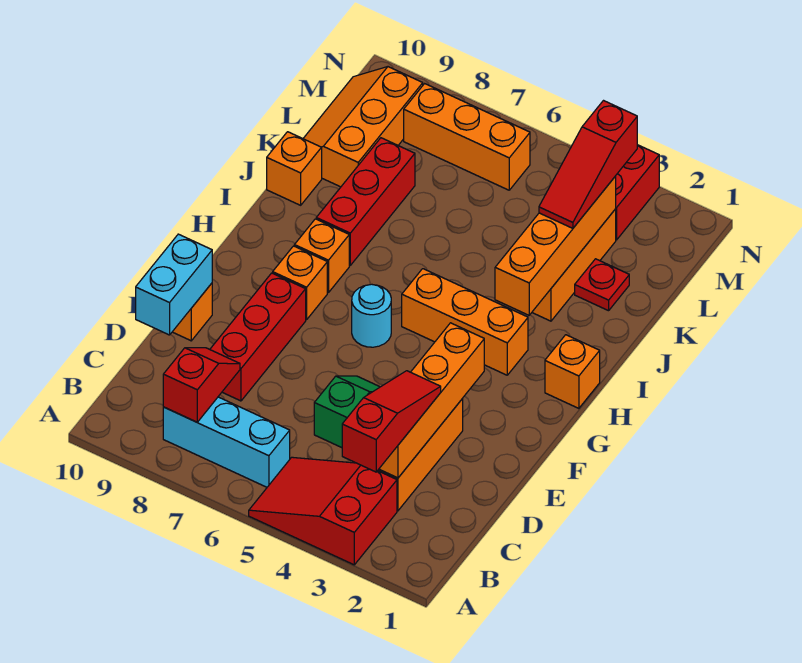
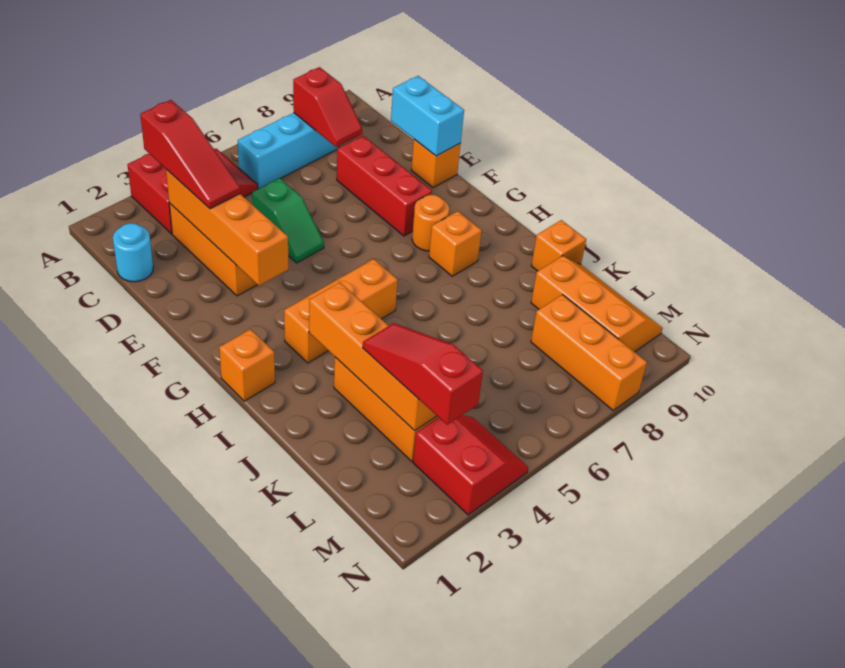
cyan 1x1 round brick [352,284,391,347] -> cyan 1x1 round brick moved to [113,223,153,282]
orange 1x1 brick [273,246,327,320] -> orange 1x1 round brick [412,195,449,251]
red 1x3 brick [316,138,415,265] -> none
red 1x1 plate [575,259,629,311] -> none
orange 1x3 brick [404,84,530,190] -> orange 1x3 brick turned to [531,295,647,410]

